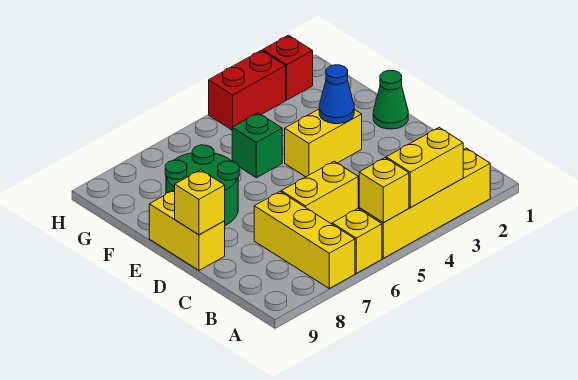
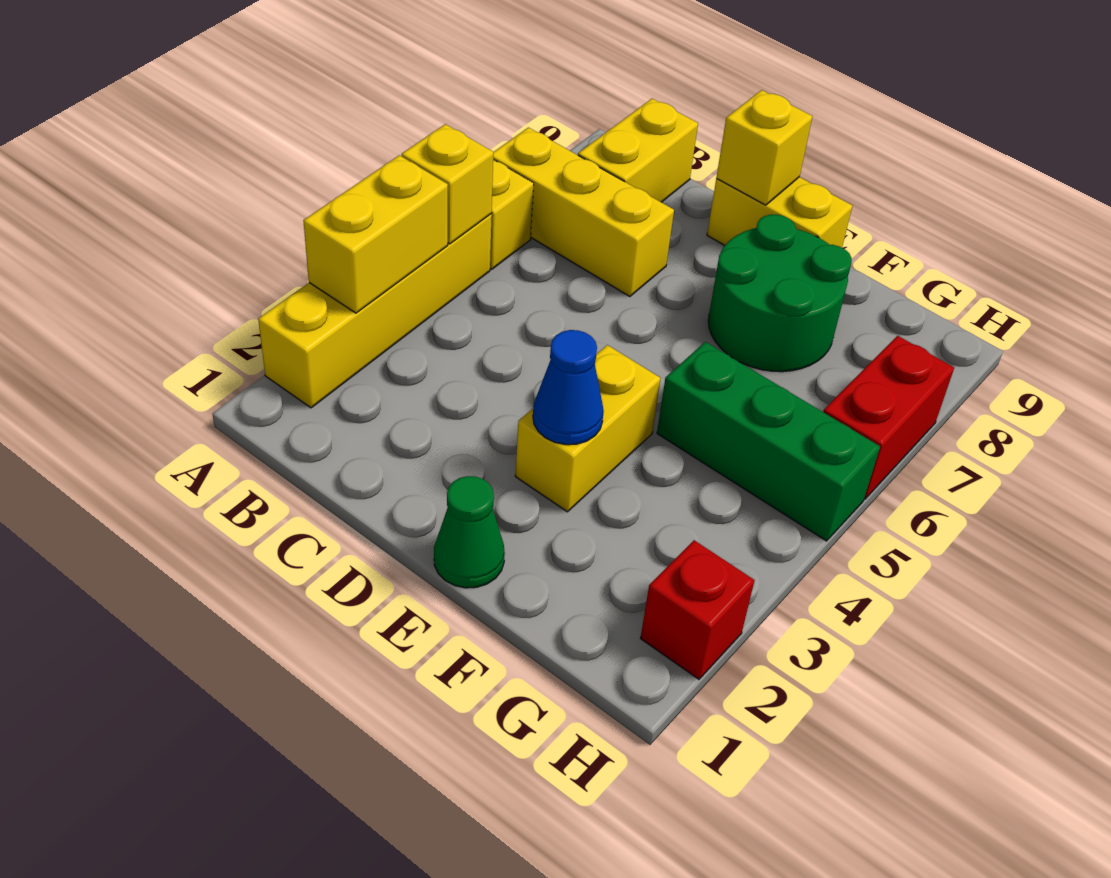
yellow 1x2 brick [281,161,358,224] -> yellow 1x2 brick moved to [578,99,698,202]
green 1x1 brick [232,113,282,178] -> green 1x3 brick [657,342,880,541]
red 1x2 brick [209,50,286,130] -> red 1x2 brick moved to [823,336,954,499]

